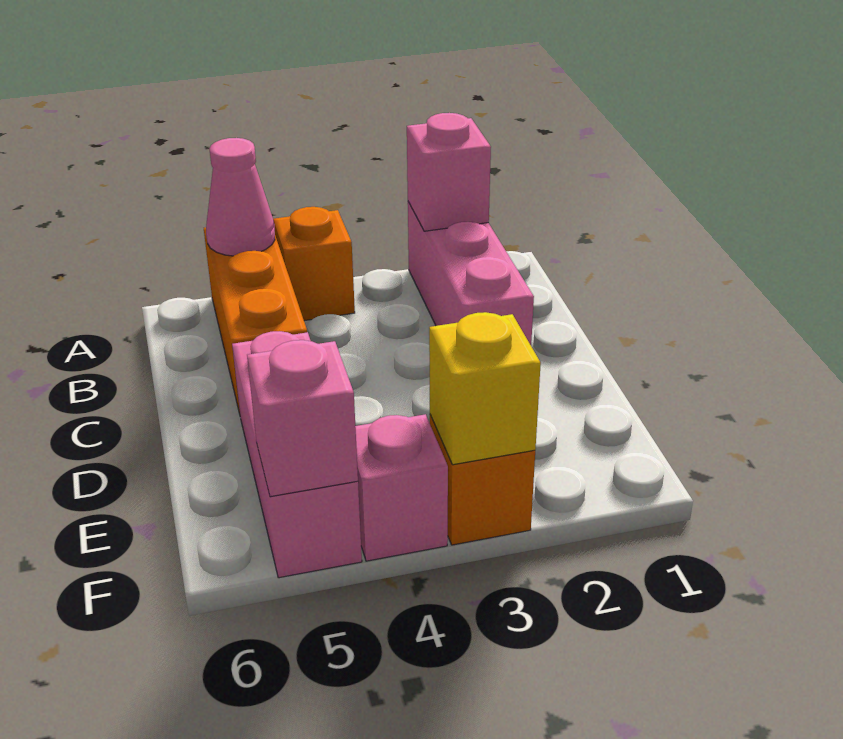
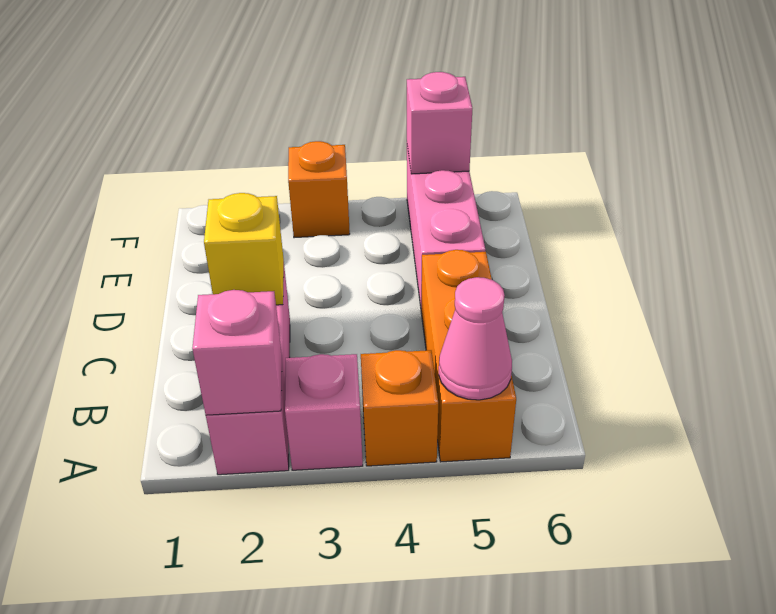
yellow 1x1 brick [429,312,541,465] -> yellow 1x1 brick moved to [204,193,284,305]
pink 1x1 brick [355,414,448,561] -> pink 1x1 brick moved to [285,354,363,470]

